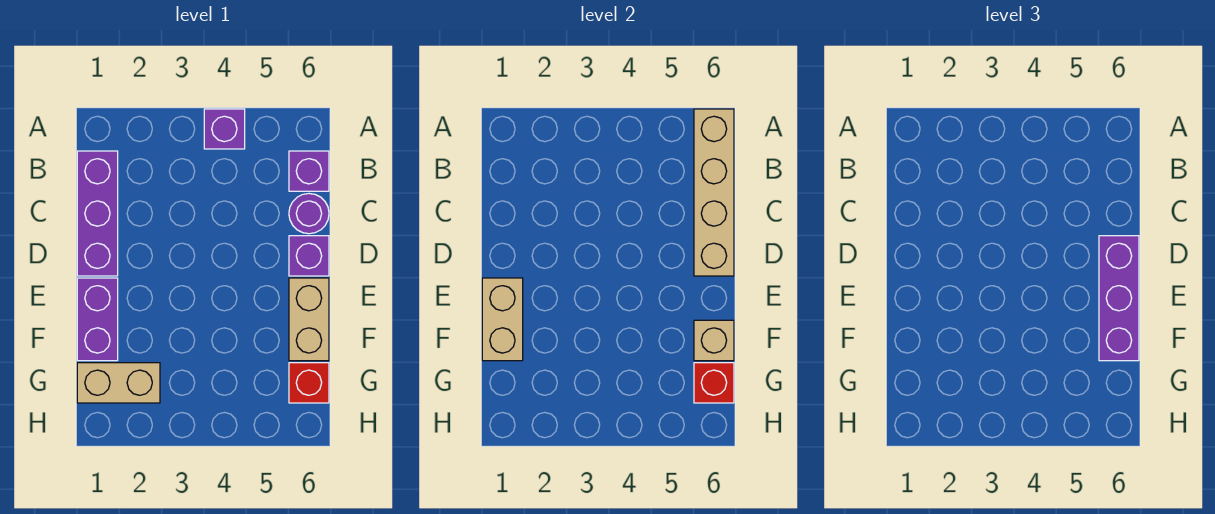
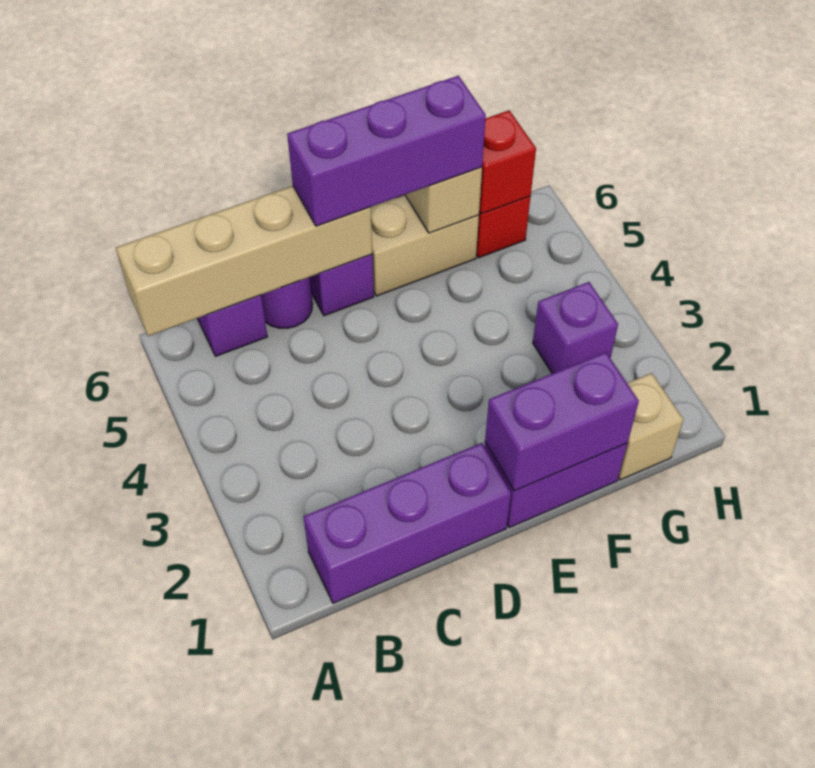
purple 1x1 brick [204,109,245,149] -> purple 1x1 brick moved to [533,282,618,374]
tan 1x2 brick [482,278,523,361] -> purple 1x2 brick [485,352,639,491]
tan 1x2 brick [77,363,160,403] -> tan 1x1 brick [618,373,684,480]

